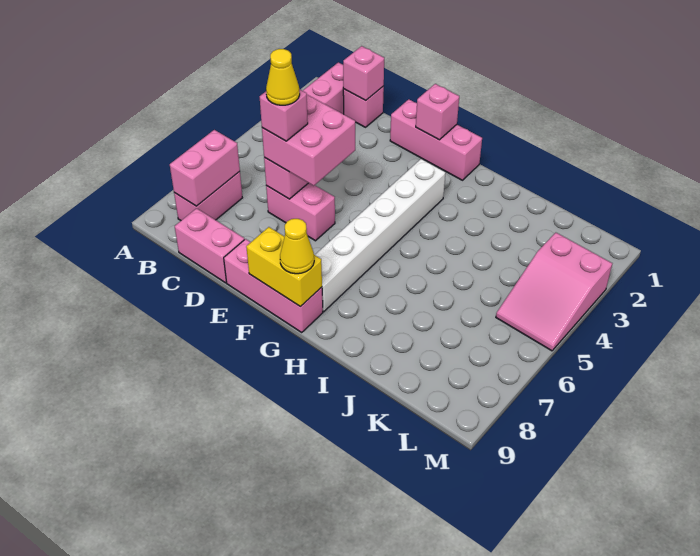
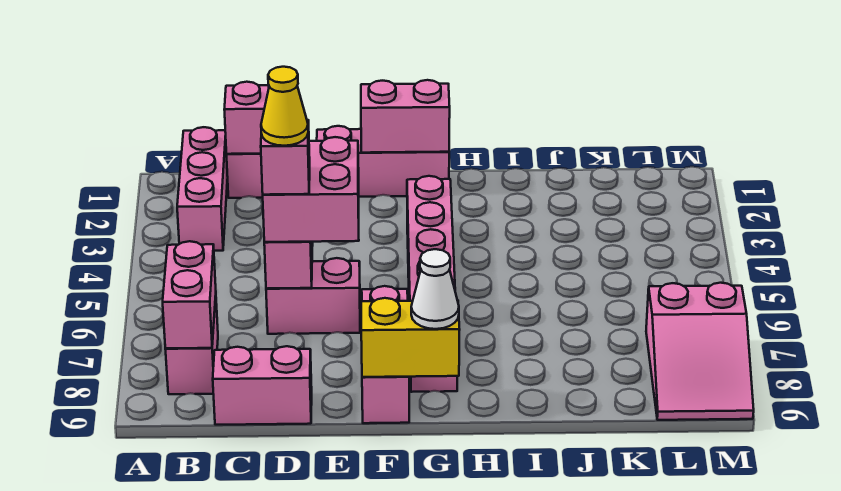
pink 1x3 brick [224,239,323,332] -> pink 1x3 brick turned to [362,286,409,423]
pink 1x1 brick [416,84,459,140] -> pink 1x2 brick [361,80,450,153]
white 1x6 brick [315,159,446,312] -> pink 1x6 brick [407,176,457,392]
yellow 1x1 cone [280,219,314,274] -> white 1x1 cone [411,249,459,329]
pink 2x3 slope [496,233,612,351] -> pink 2x3 slope moved to [646,283,754,420]

